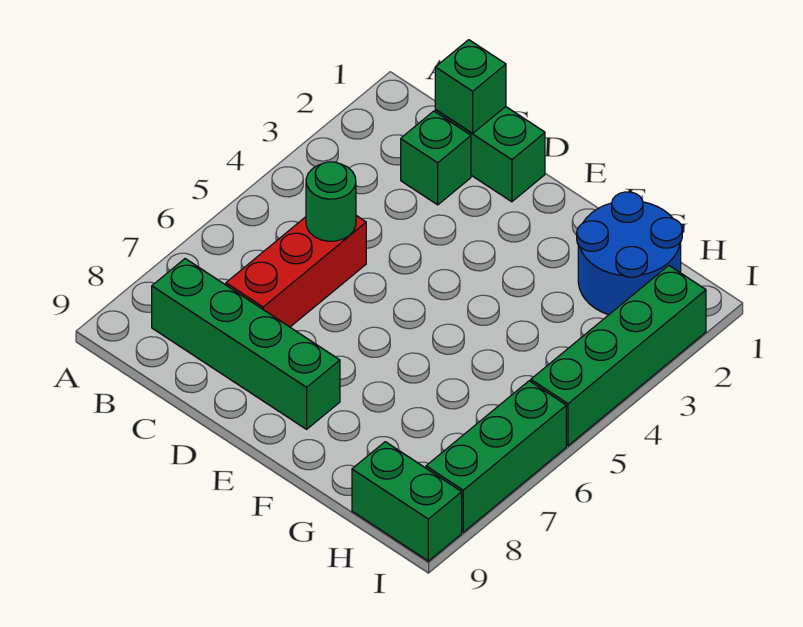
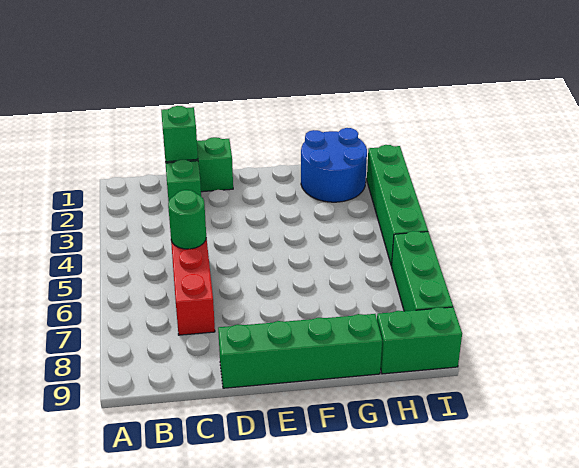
green 1x4 brick [152,259,340,429] -> green 1x4 brick moved to [218,314,382,388]

